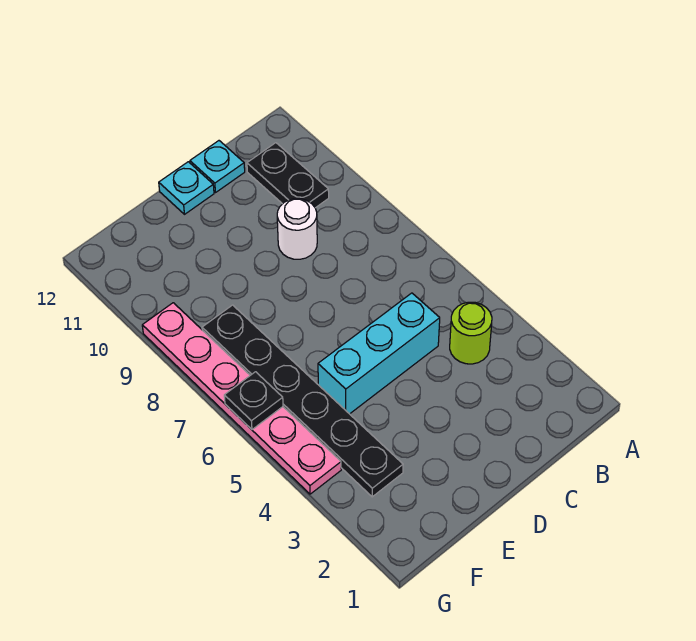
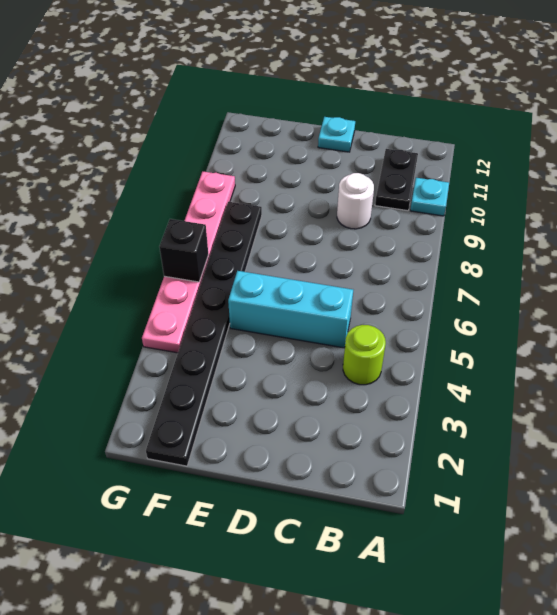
cyan 1x1 plate [190,141,245,192] -> cyan 1x1 plate moved to [410,178,449,216]
black 1x6 plate [202,305,403,497] -> black 1x8 plate [146,202,262,466]
black 1x1 plate [224,372,283,429] -> black 1x1 brick [159,219,208,282]

